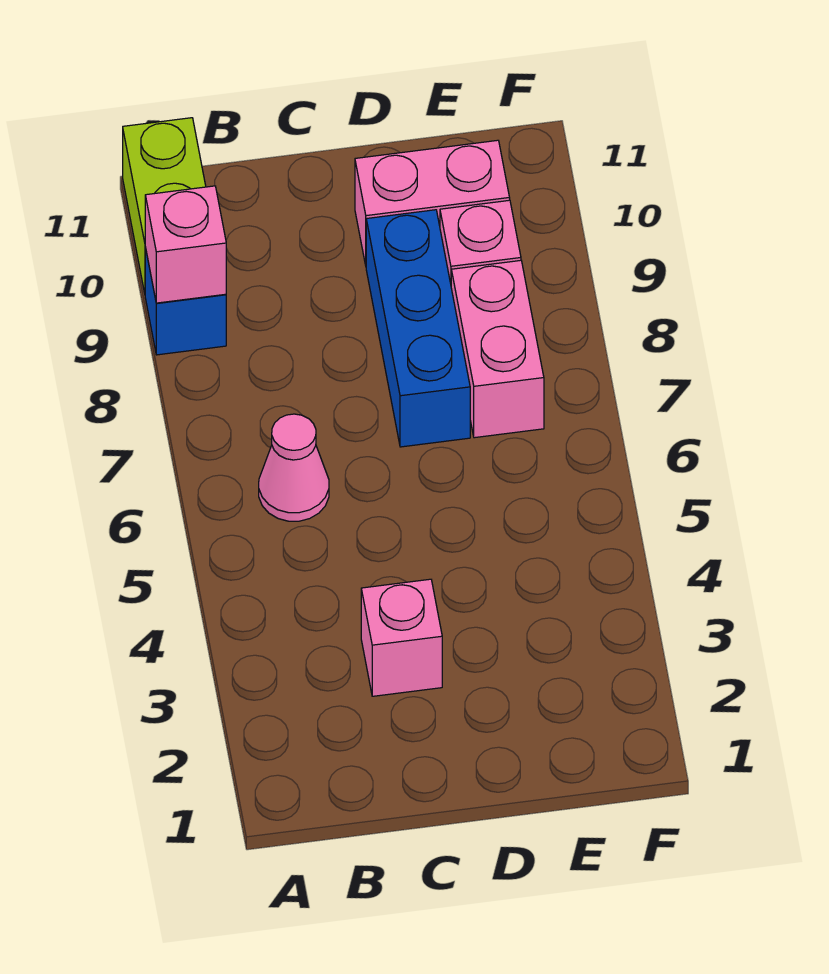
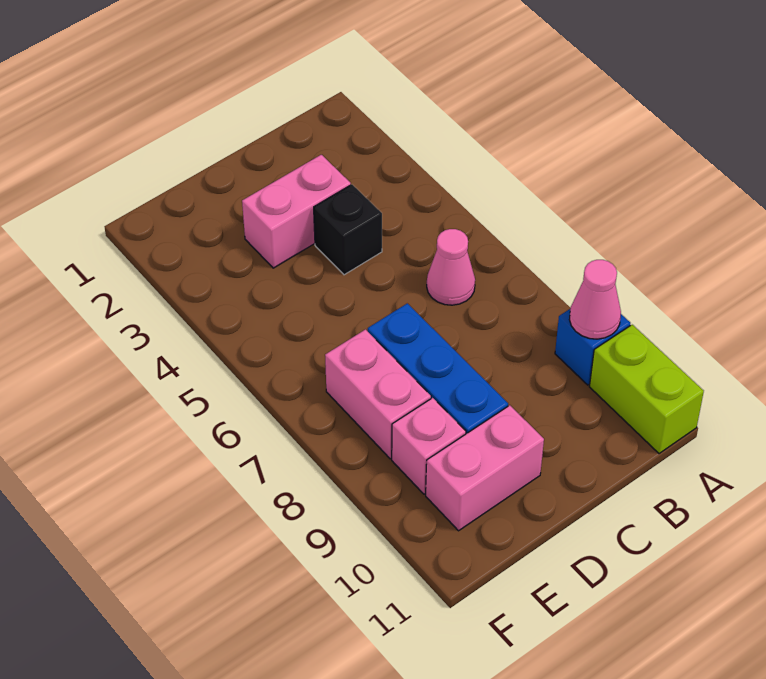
pink 1x1 brick [145,186,226,303] -> pink 1x1 cone [569,260,621,339]
pink 1x1 brick [361,579,442,696] -> pink 1x2 brick [242,155,351,268]
none -> black 1x1 brick [314,185,382,275]

